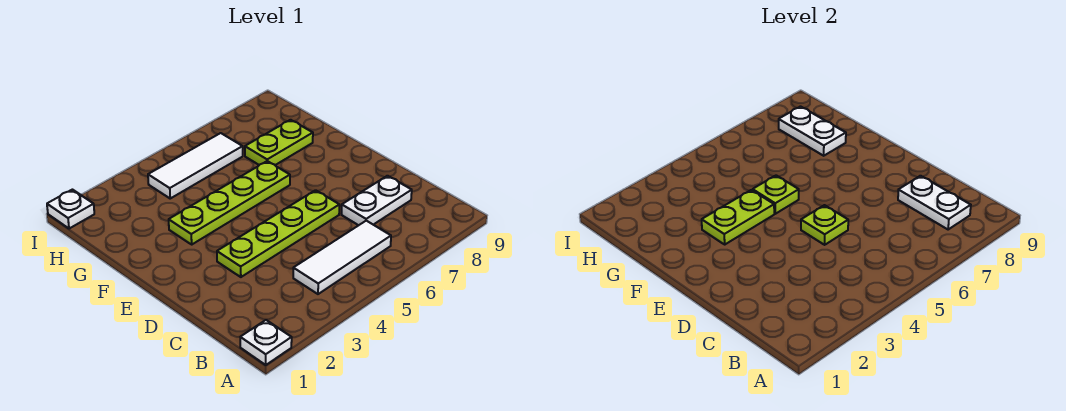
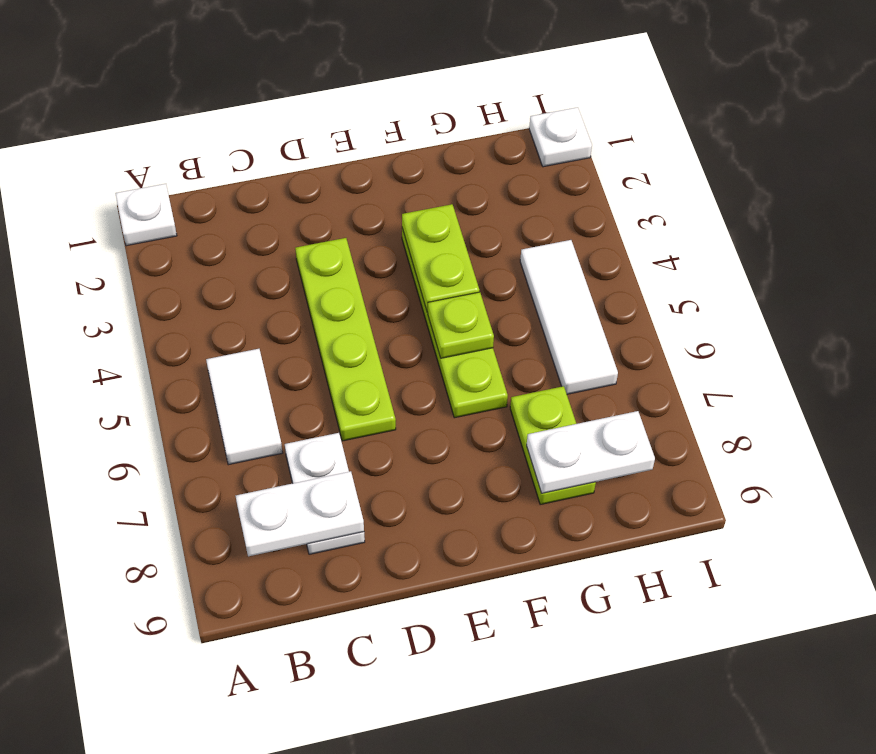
white 1x3 tile [293,221,391,294] -> white 1x2 tile [206,349,283,465]
lime 1x1 plate [801,205,848,245] -> none

